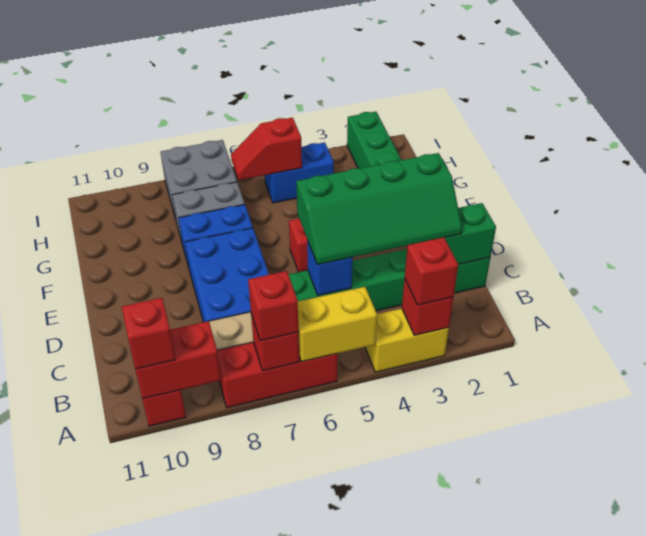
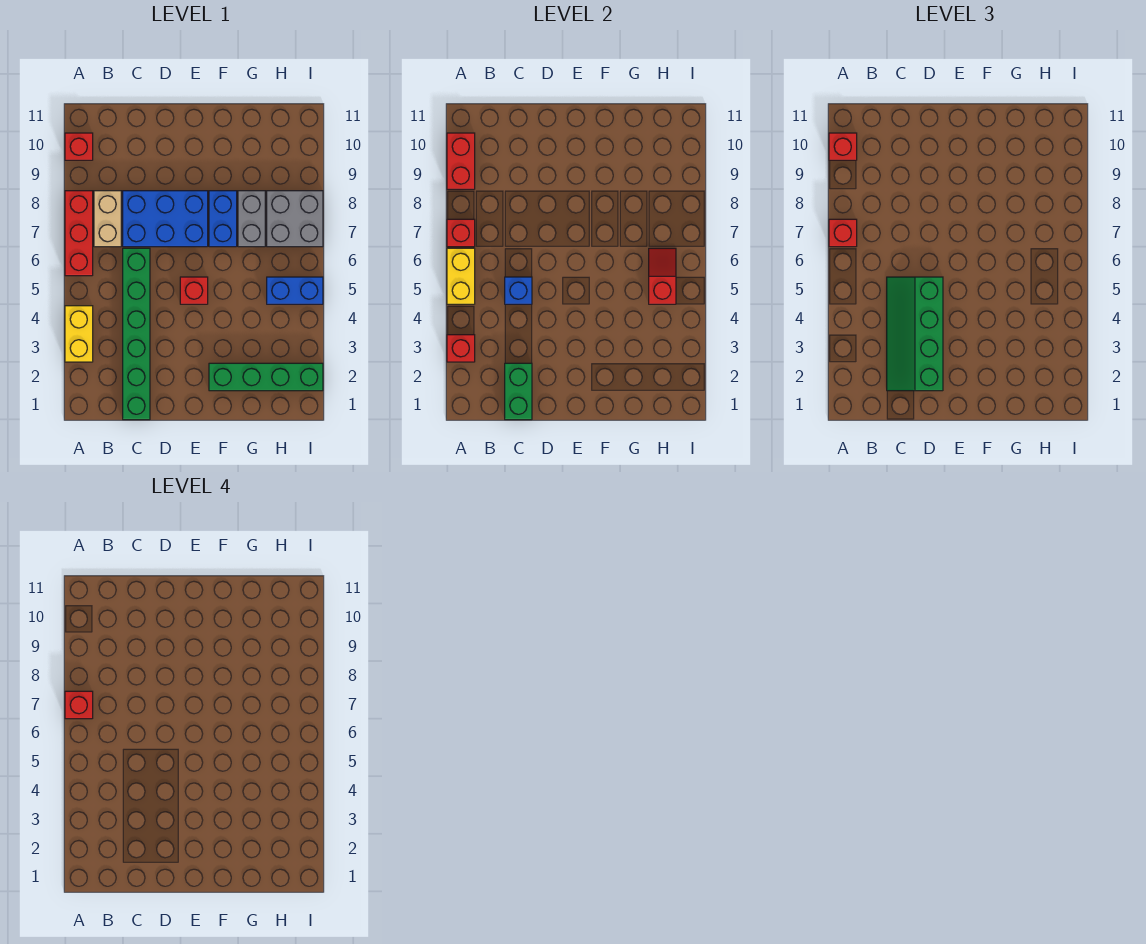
red 1x1 brick [405,237,458,305] -> red 1x1 brick moved to [65,691,93,719]
blue 1x2 brick [265,142,334,203] -> blue 1x2 brick turned to [267,277,323,304]

